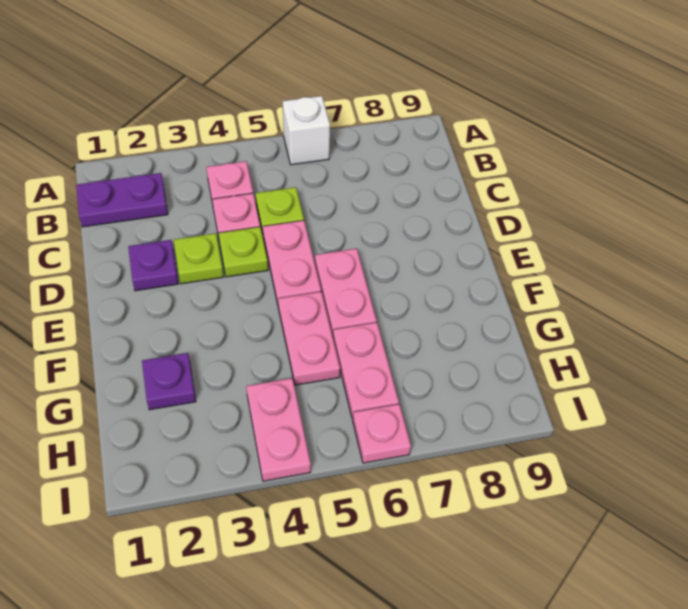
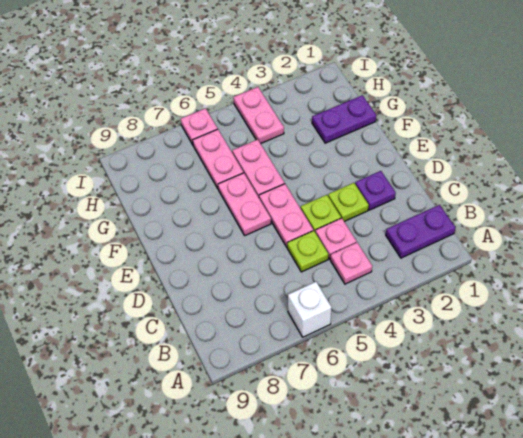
purple 1x1 plate [142,353,196,410] -> purple 1x2 plate [312,95,376,143]

